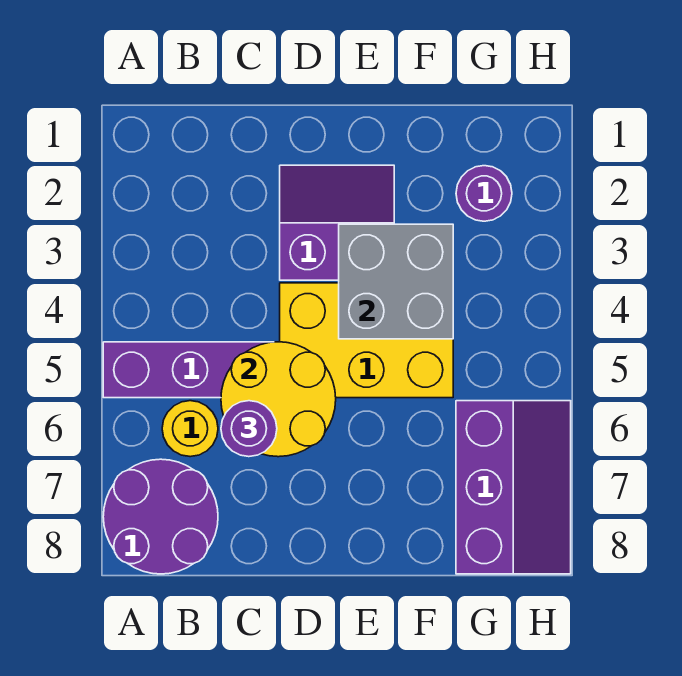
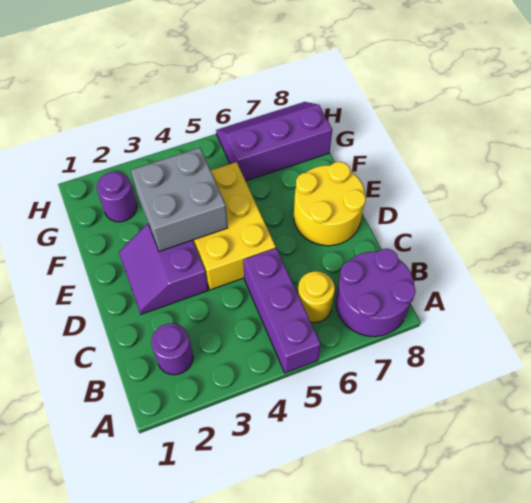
yellow 2x2 round brick [221,342,336,457] -> yellow 2x2 round brick moved to [294,162,366,246]
purple 1x1 round brick [221,401,277,457] -> purple 1x1 round brick moved to [151,323,193,375]

